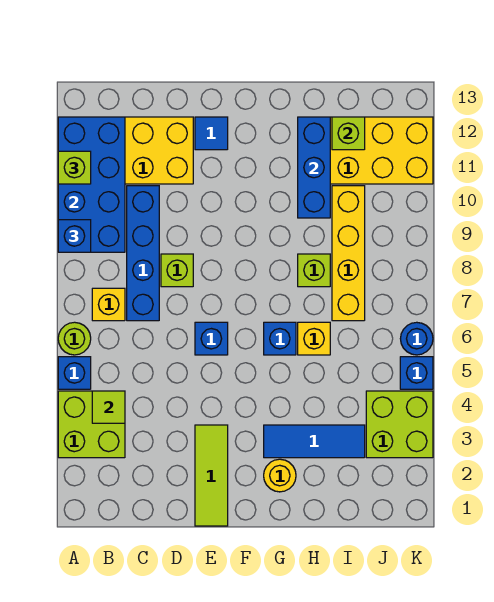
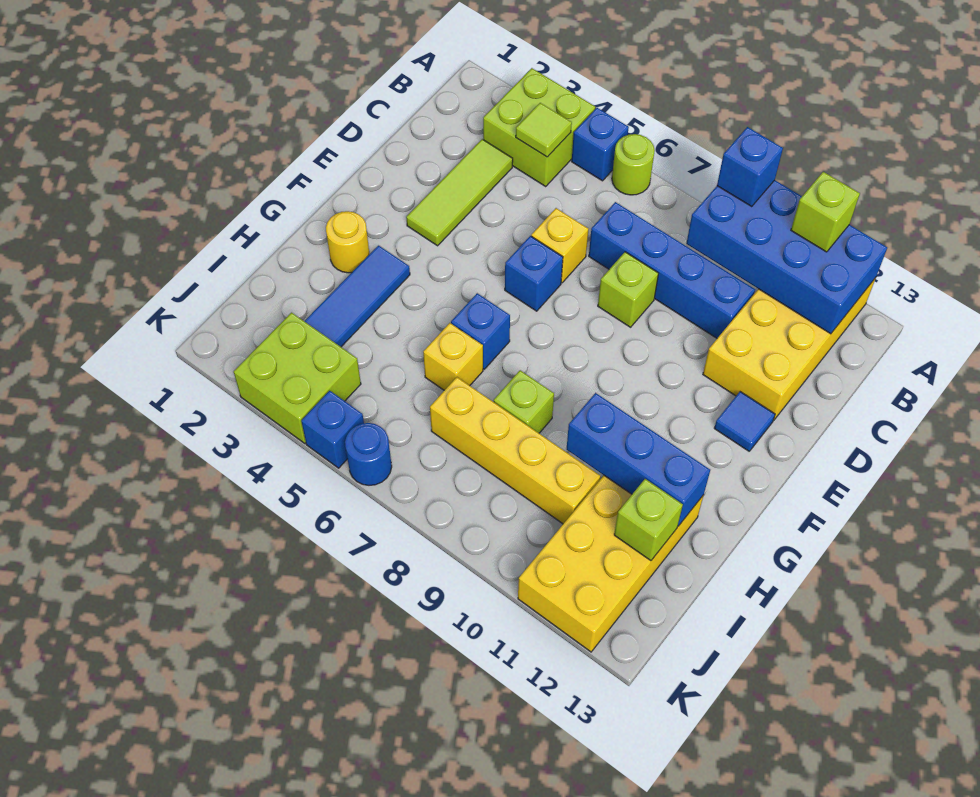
yellow 1x1 brick [92,288,125,321] -> yellow 1x1 brick moved to [531,208,588,283]
lime 1x3 tile [195,425,228,526] -> lime 1x3 tile turned to [406,139,513,246]

